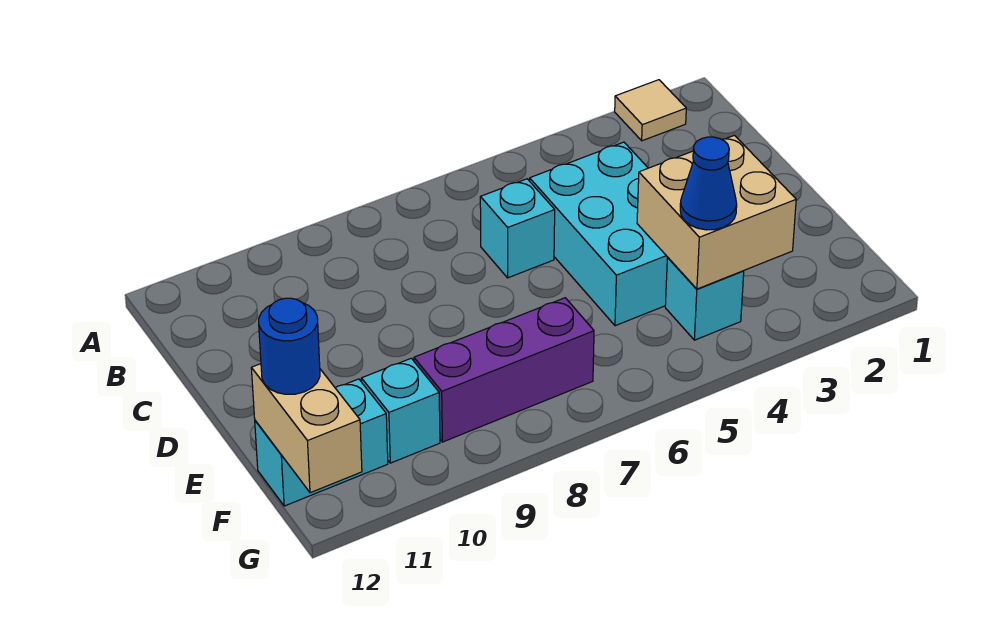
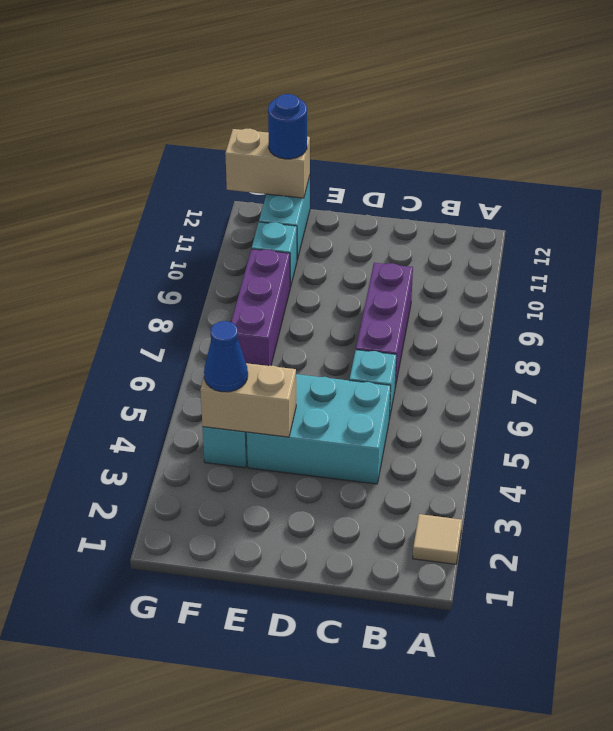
none -> purple 1x3 brick [356,263,413,387]
tan 2x2 brick [637,135,796,289] -> tan 1x2 brick [200,363,296,437]

